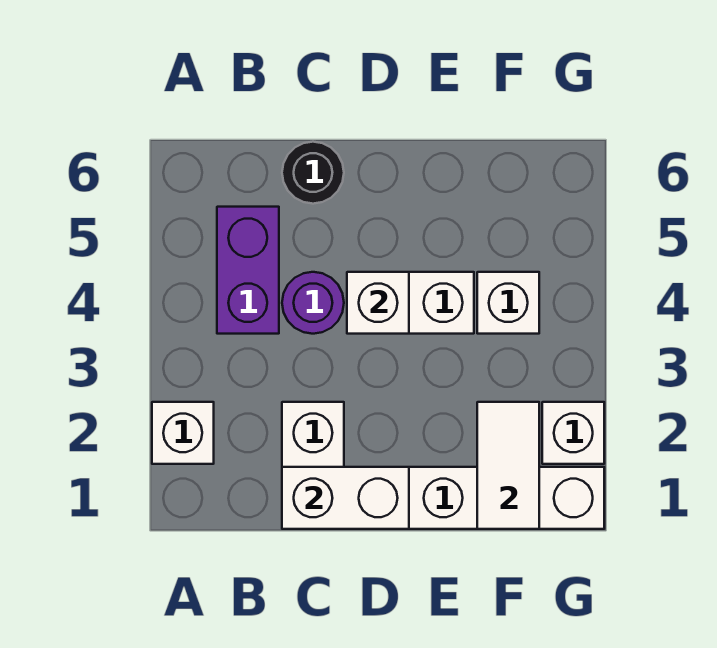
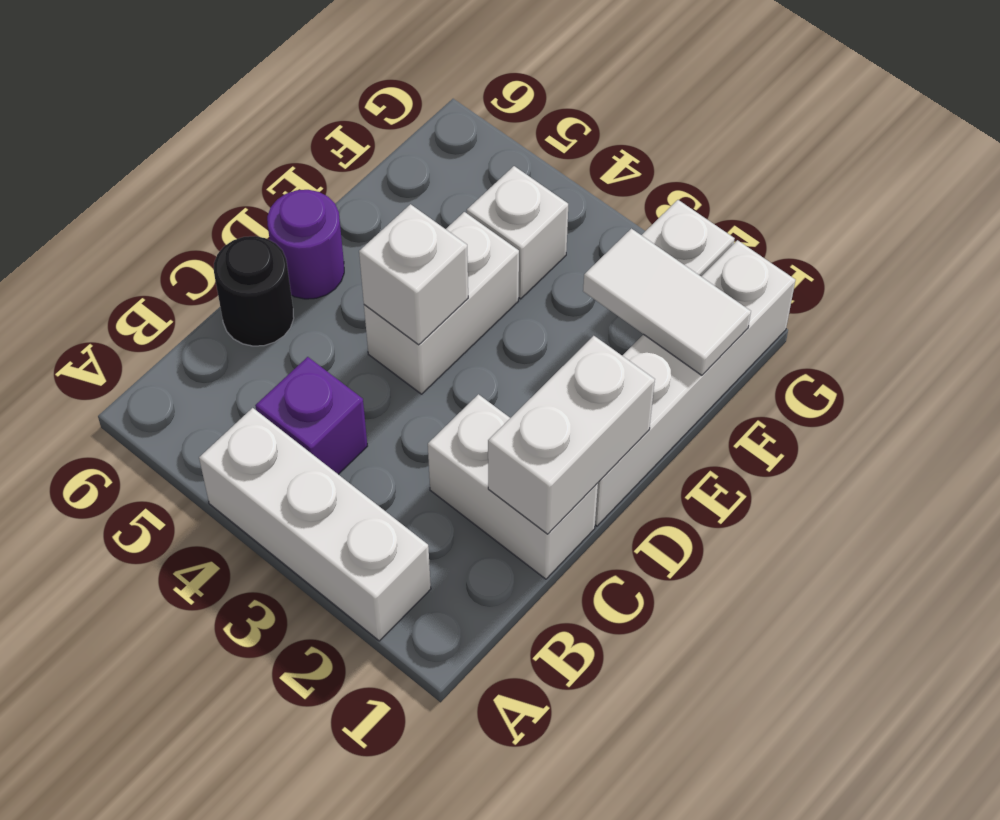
white 1x1 brick [152,402,214,464] -> white 1x3 brick [199,408,431,641]
purple 1x2 brick [217,207,279,334] -> purple 1x1 brick [255,357,367,474]
purple 1x1 round brick [282,272,344,334] -> purple 1x1 round brick moved to [267,190,344,299]

